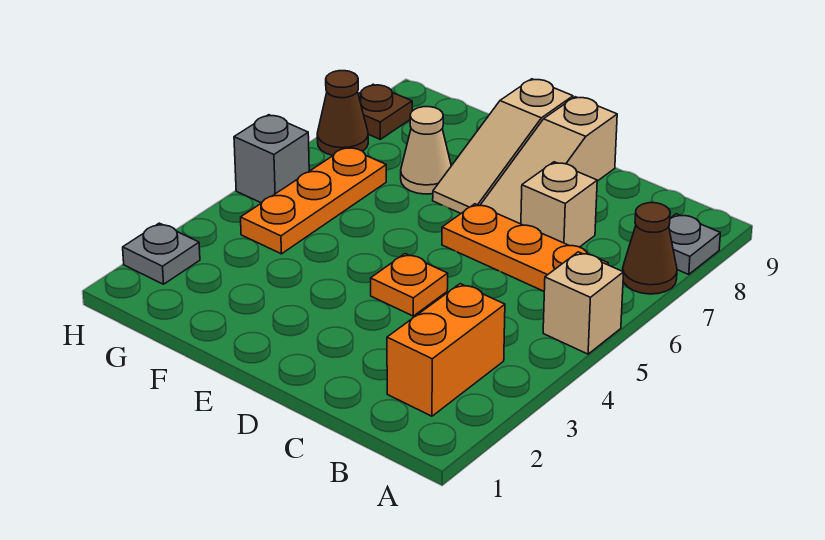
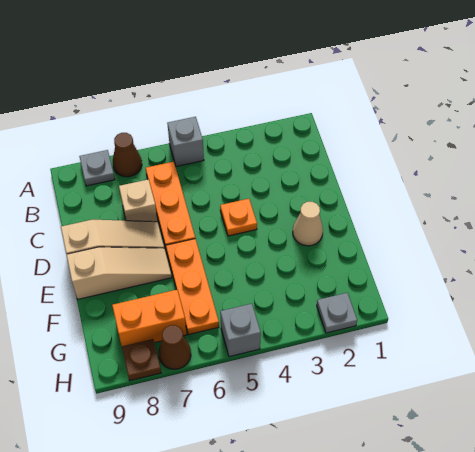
tan 1x1 brick [543,252,624,354] -> grey 1x1 brick [167,117,204,166]
orange 1x2 brick [387,284,505,416] -> orange 1x2 brick moved to [112,290,187,346]
tan 1x1 cone [401,107,451,194] -> tan 1x1 cone moved to [293,202,323,246]
orange 1x3 plate [241,147,386,254] -> orange 1x3 plate turned to [166,239,219,335]

